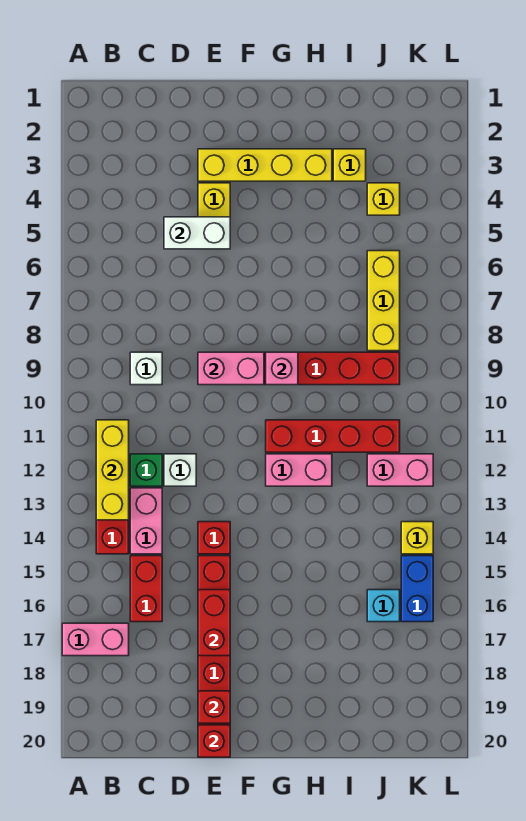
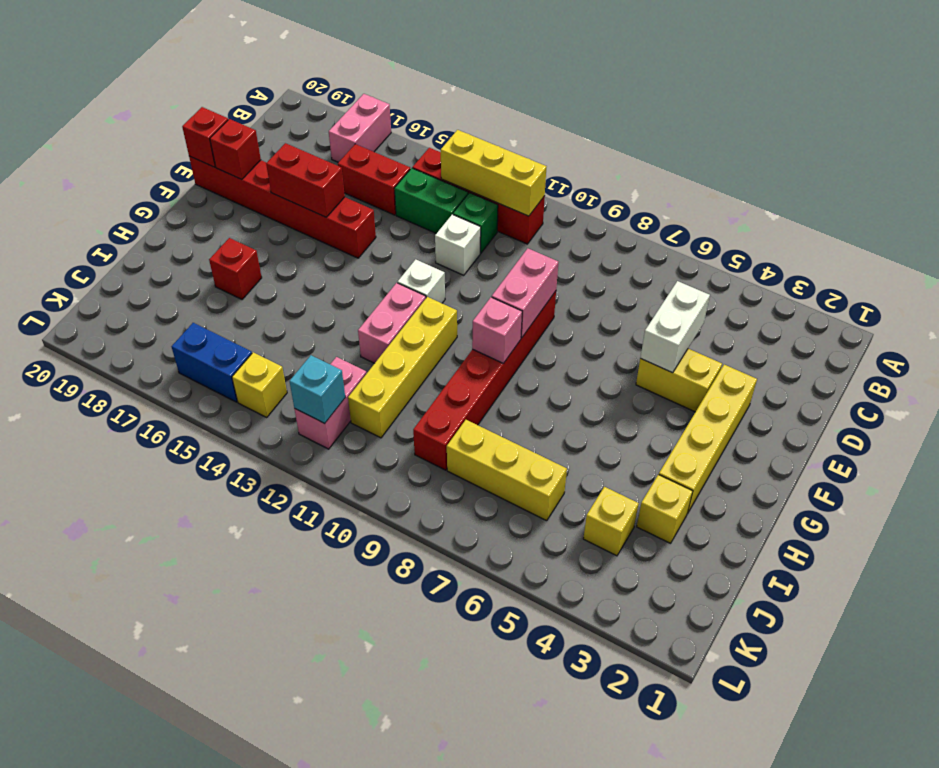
white 1x1 brick [130,352,162,385] -> white 1x1 brick moved to [398,259,445,303]
pink 1x2 brick [130,488,162,554] -> green 1x2 brick [394,168,468,233]
red 1x1 brick [198,522,230,554] -> red 1x1 brick moved to [209,238,262,299]
red 1x4 brick [266,420,400,452] -> yellow 1x4 brick [348,297,457,438]
cyan 1x1 brick [367,590,400,622] -> cyan 1x1 brick moved to [289,355,345,423]

